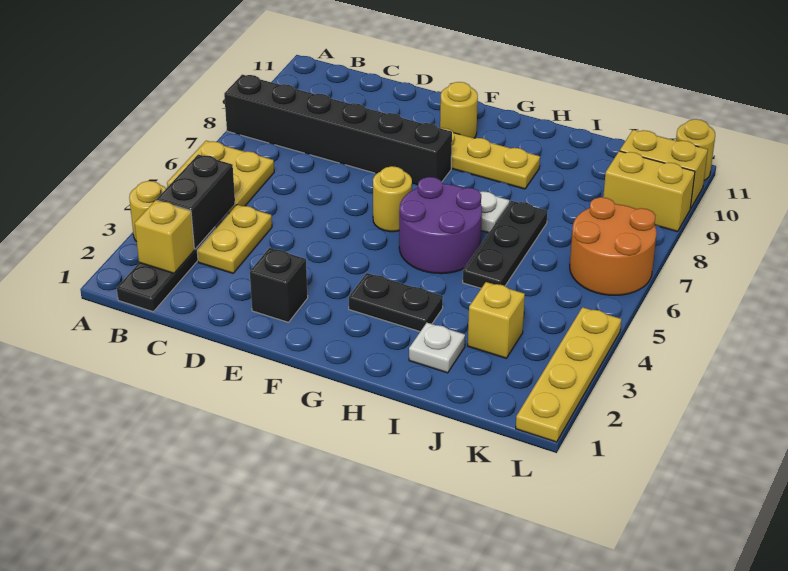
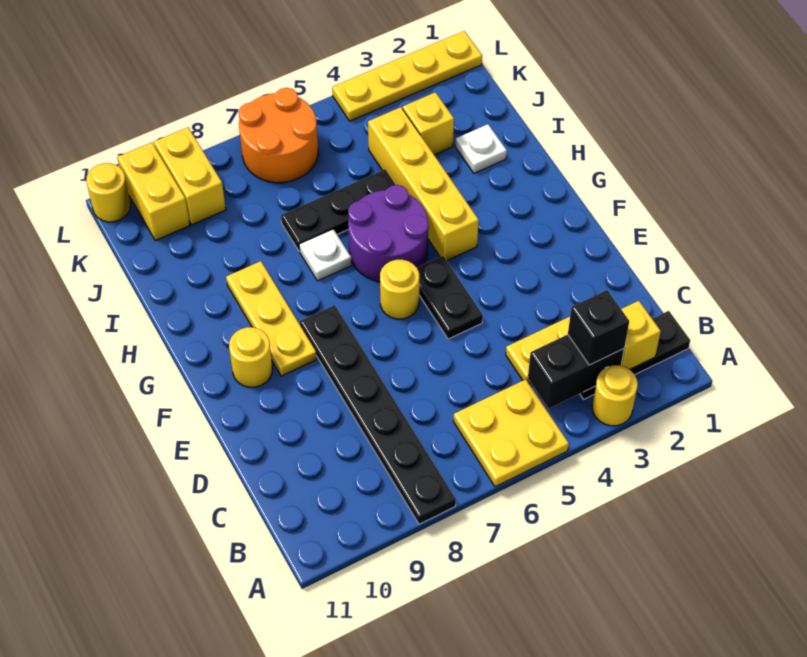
black 1x6 brick [224,75,452,185] -> black 1x6 plate [300,305,456,524]
black 1x1 brick [250,248,308,322] -> black 1x1 brick moved to [568,290,629,365]
black 1x2 plate [349,273,443,331] -> black 1x2 plate moved to [417,256,483,339]
none -> yellow 1x4 brick [368,107,479,261]

